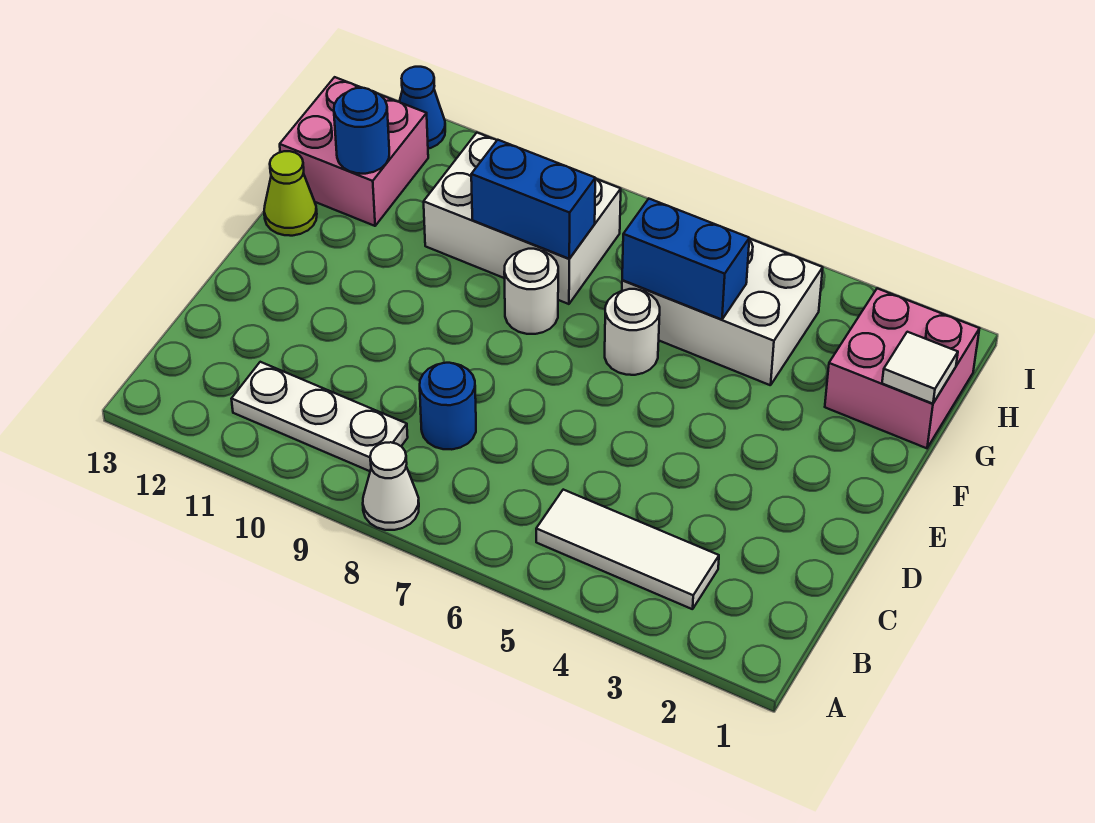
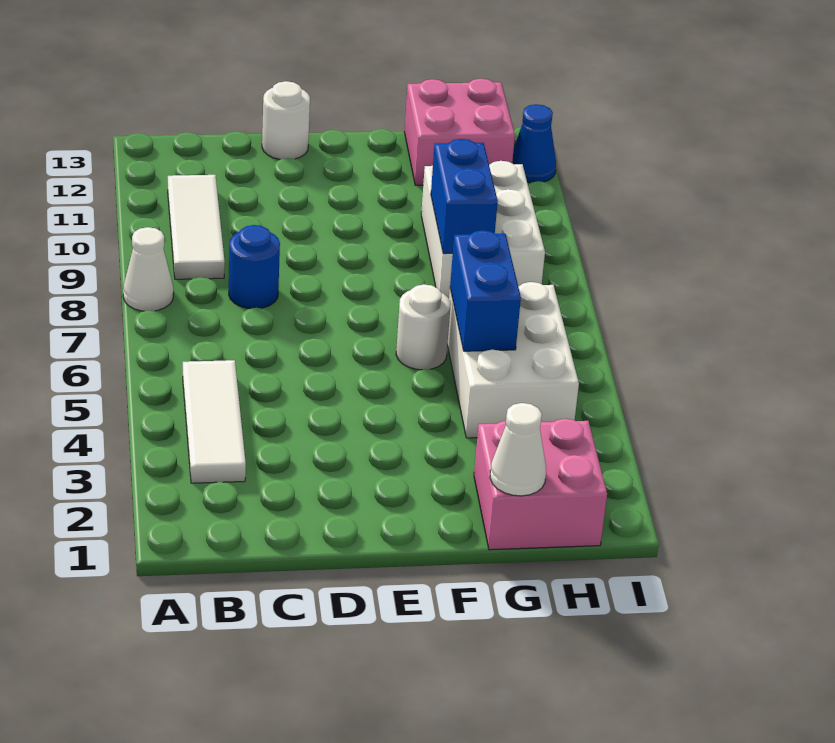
white 1x3 plate [232,362,408,471] -> white 1x3 tile [168,175,225,279]
white 1x1 round brick [504,249,558,334] -> white 1x1 round brick moved to [262,81,310,159]
lime 1x1 cone [264,151,317,236] -> none
white 1x1 tile [882,332,958,404] -> white 1x1 cone [490,403,546,496]
blue 1x1 round brick [334,88,389,174] -> none

